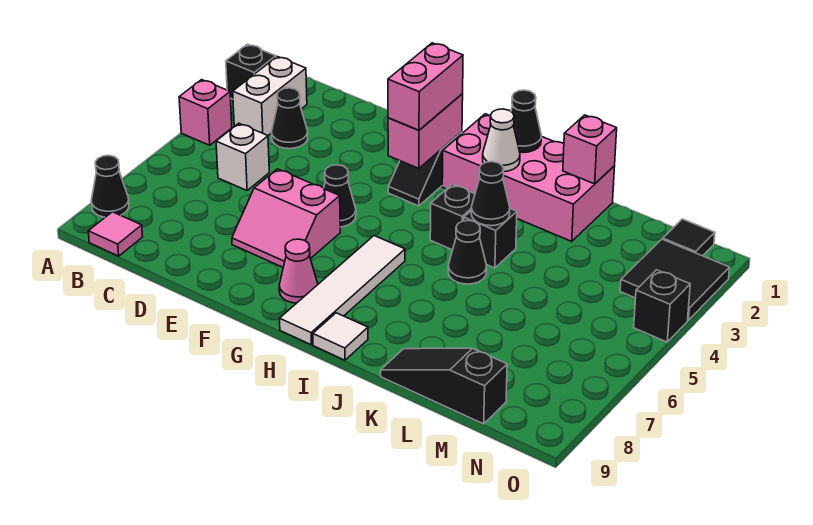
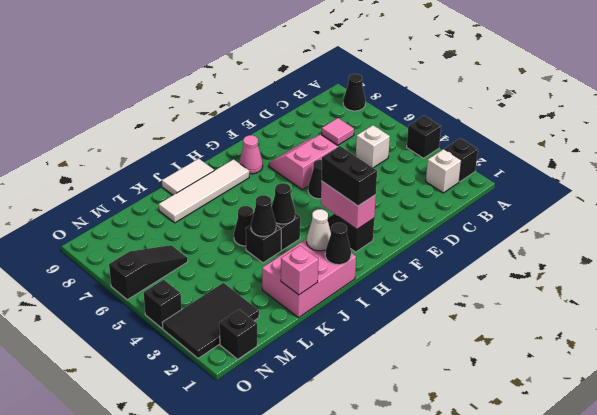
pink 1x1 brick [179,80,232,145] -> black 1x1 brick [407,116,441,158]
white 1x2 brick [233,57,307,136] -> white 1x1 brick [426,149,461,193]
pink 1x1 tile [88,212,143,256] -> pink 1x1 tile moved to [322,118,354,145]
black 1x1 cone [272,88,308,149] -> black 1x1 cone moved to [271,183,295,224]
pink 1x2 brick [388,43,463,130] -> black 1x2 brick [321,146,377,206]
pink 2x4 brick [442,114,615,241] -> pink 2x3 brick [262,239,356,318]
white 1x4 tile [280,236,405,345] -> white 1x4 tile turned to [159,159,249,223]
white 1x1 tile [313,313,368,360] -> white 1x2 tile [162,159,214,195]
black 1x3 slope [381,348,507,424] -> black 1x3 slope moved to [109,245,188,300]
black 1x1 tile [663,219,715,256] -> black 1x1 brick [219,310,257,359]
black 2x2 tile [620,239,730,320] -> black 2x3 tile [162,283,259,358]

